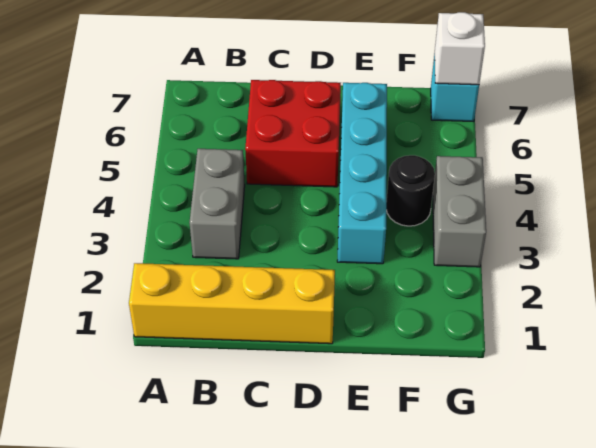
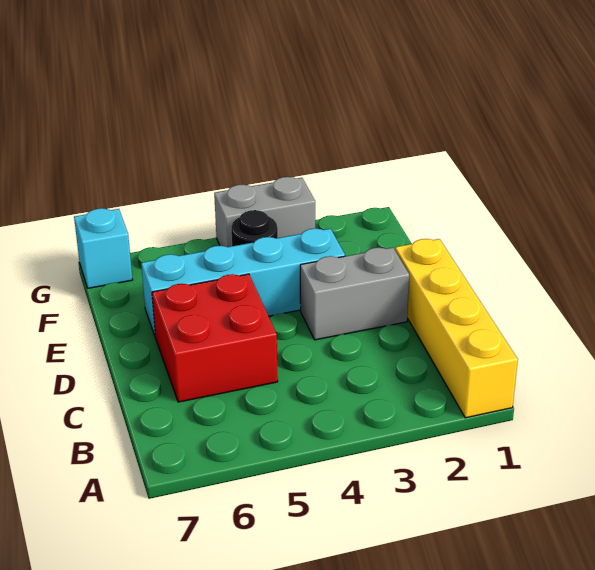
grey 1x2 brick [190,149,245,259] -> grey 1x2 brick moved to [300,248,409,340]
white 1x1 brick [435,12,485,85] -> none

